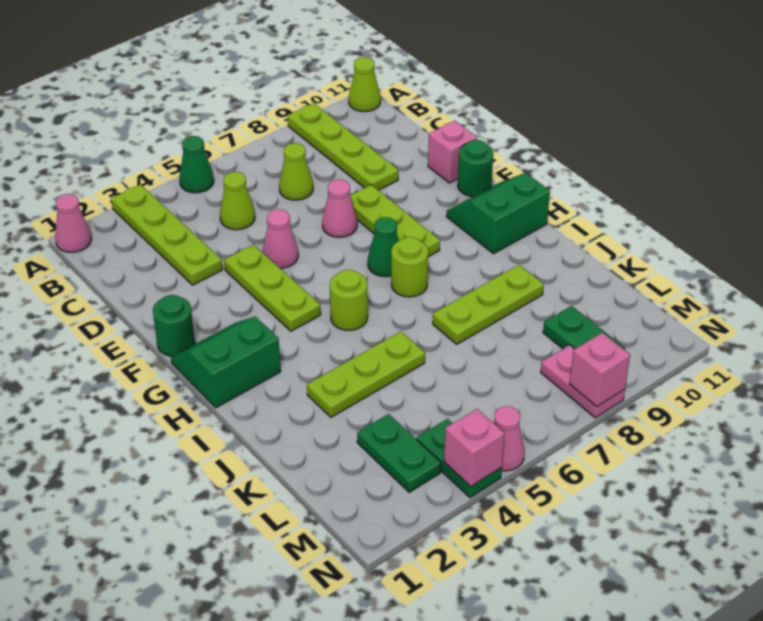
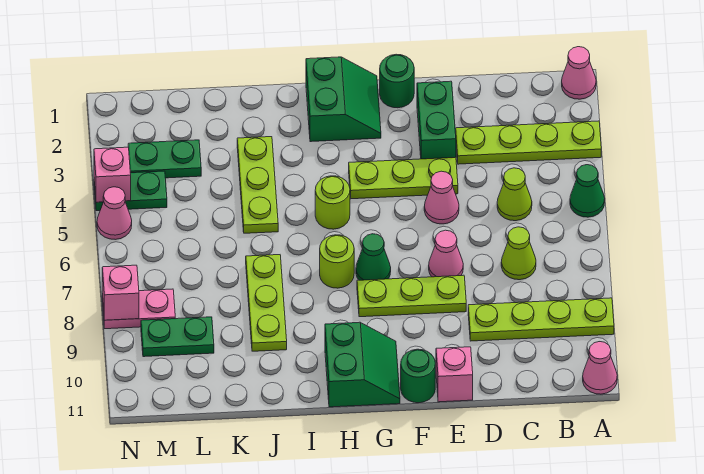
lime 1x1 cone [349,57,381,112] -> pink 1x1 cone [583,342,617,394]
none -> green 1x2 brick [417,81,456,159]

